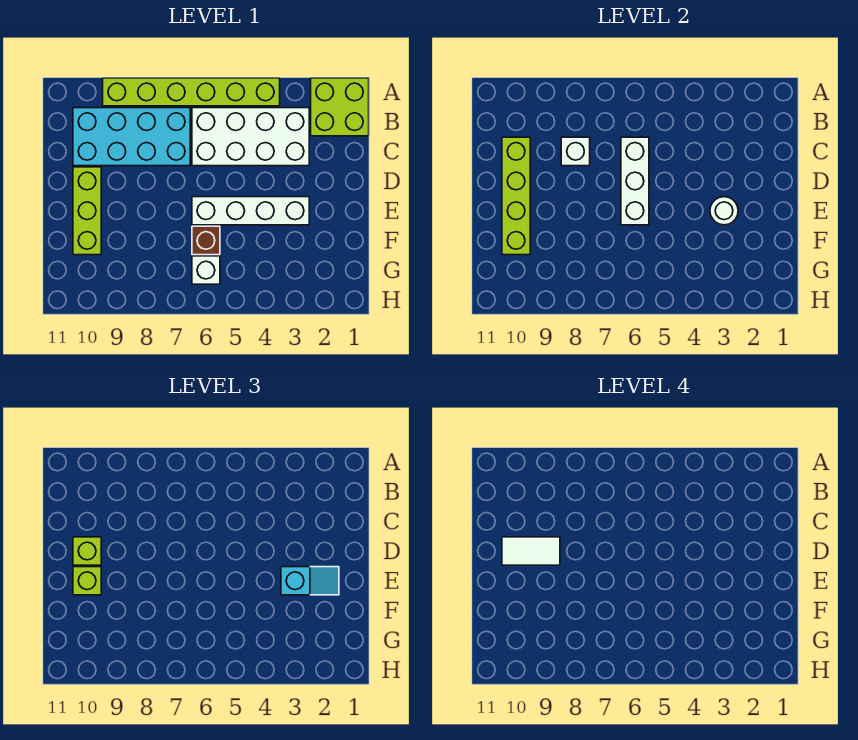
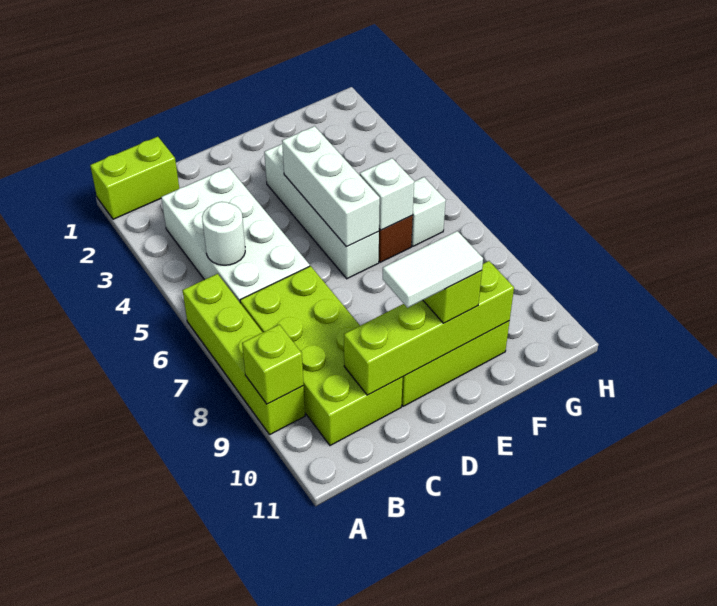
lime 2x2 brick [311,78,369,136] -> lime 1x2 brick [90,137,179,219]
lime 1x6 brick [103,78,280,106] -> lime 1x4 brick [183,274,305,434]
cyan 2x4 brick [73,108,190,166] -> lime 2x4 brick [240,266,403,446]
white 1x3 brick [621,137,649,225] -> white 1x3 brick turned to [282,126,380,247]
white 1x1 brick [561,137,590,166] -> white 1x1 brick moved to [360,158,414,230]
white 1x2 tile [502,537,560,565] -> white 1x2 tile turned to [383,231,483,308]
lime 1x1 brick [73,537,101,565] -> lime 1x1 brick moved to [242,324,304,404]
cyan 1x2 slope [281,567,339,595] -> none
white 1x1 round brick [710,197,738,225] -> white 1x1 round brick moved to [202,202,245,265]

